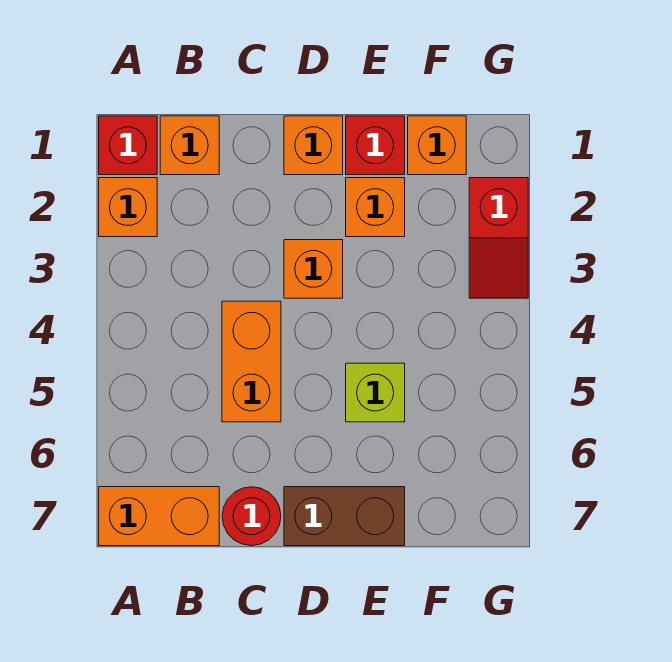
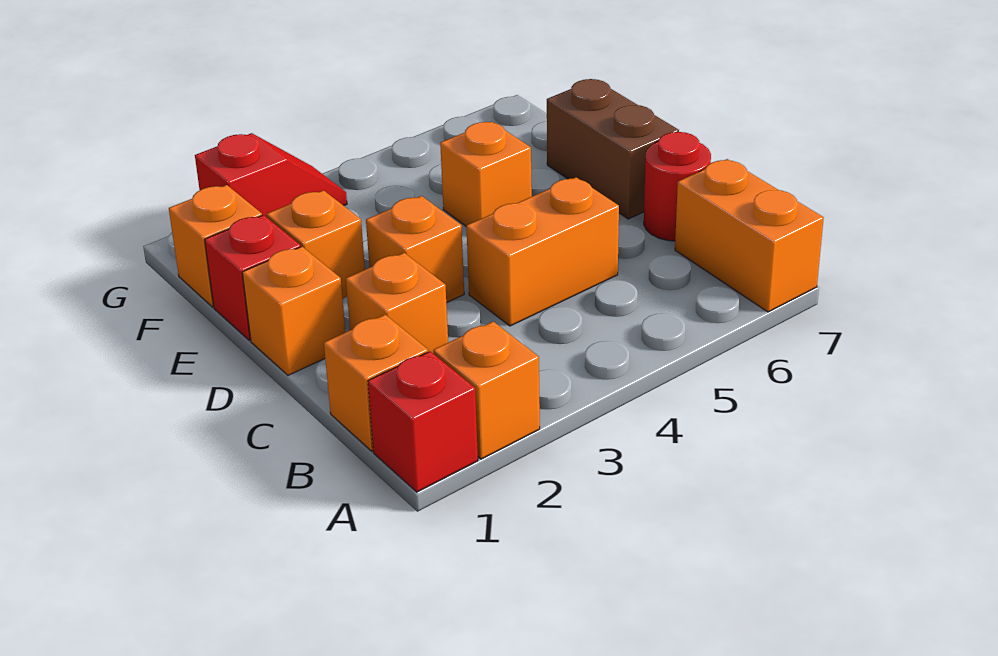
none -> orange 1x1 brick [346,253,448,353]
lime 1x1 brick [346,363,405,422] -> orange 1x1 brick [440,122,532,226]

